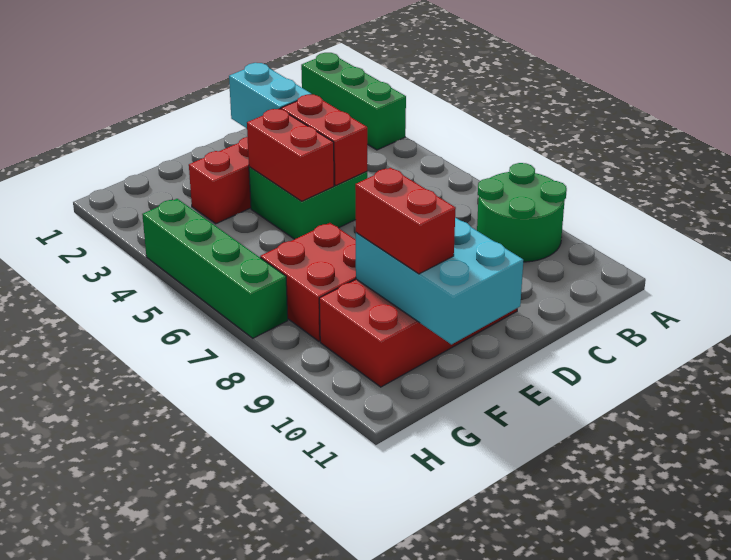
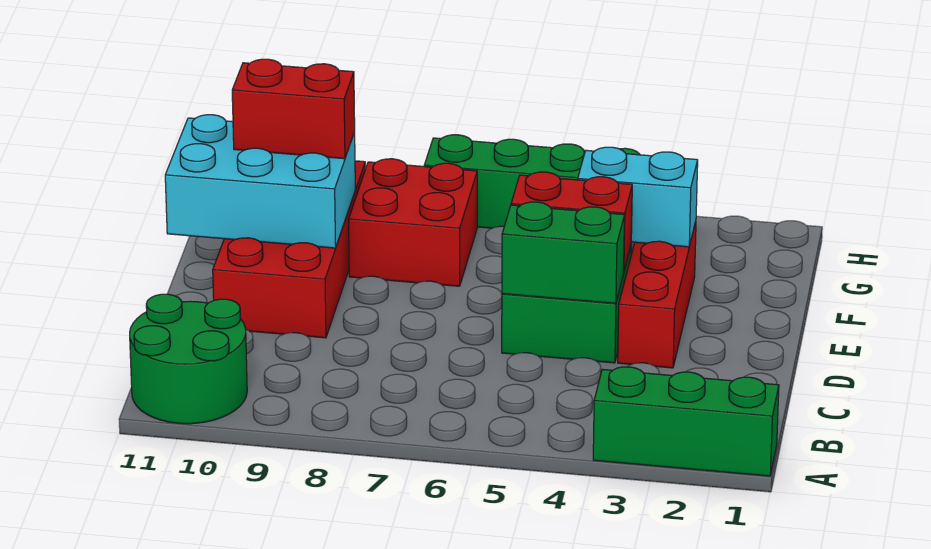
green 2x2 round brick [477,163,567,262] -> green 2x2 round brick moved to [130,294,247,424]
cyan 1x2 brick [229,63,312,128] -> cyan 1x2 brick moved to [578,147,698,247]
red 1x2 brick [281,95,367,186] -> green 1x2 brick [502,202,625,303]

